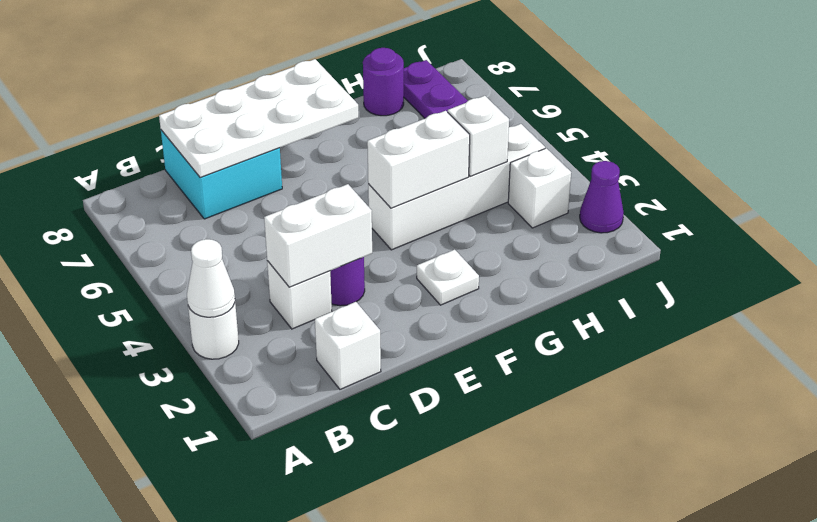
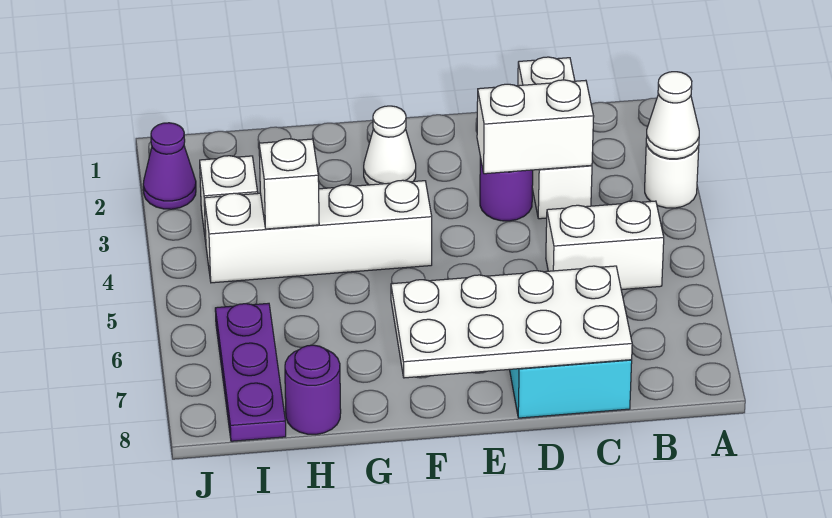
white 1x1 plate [417,250,479,305] -> white 1x1 cone [364,106,416,185]
white 1x2 brick [367,111,470,208] -> white 1x2 brick moved to [546,201,664,290]

